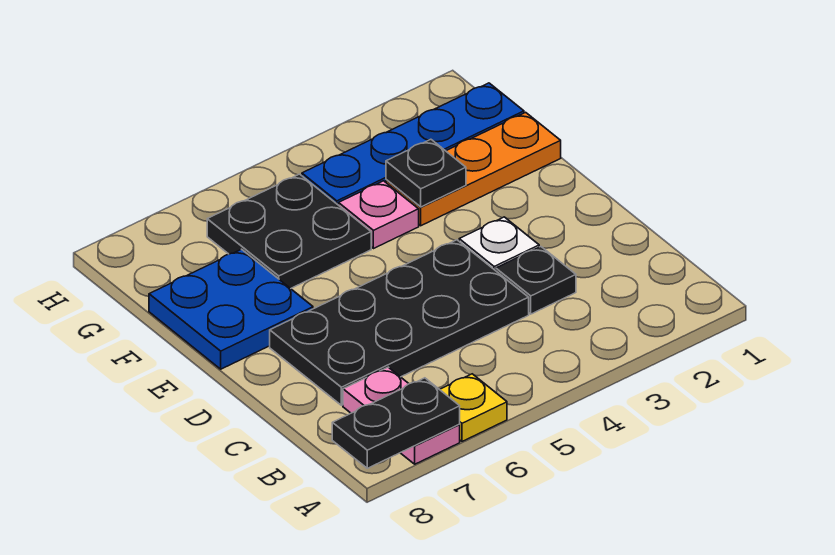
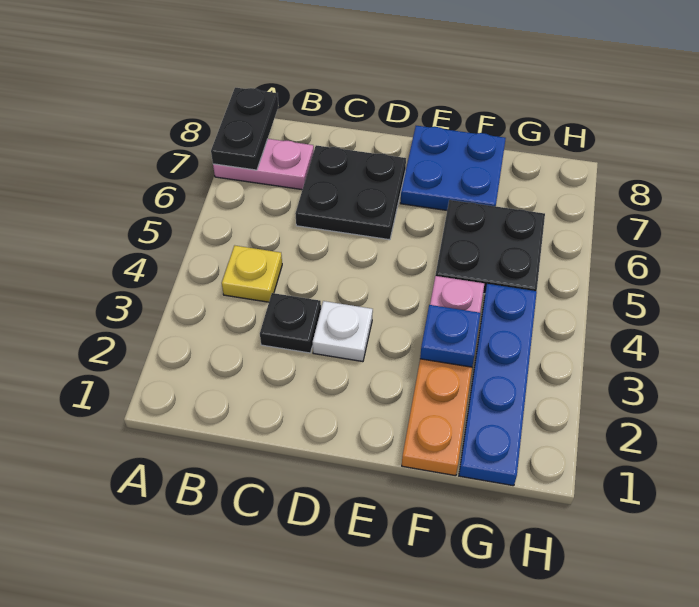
yellow 1x1 plate [440,374,507,441] -> yellow 1x1 plate moved to [222,245,282,302]
black 2x4 plate [270,240,529,405] -> black 2x2 plate [295,145,406,240]
black 1x1 plate [386,139,466,207] -> blue 1x1 plate [420,305,480,367]

